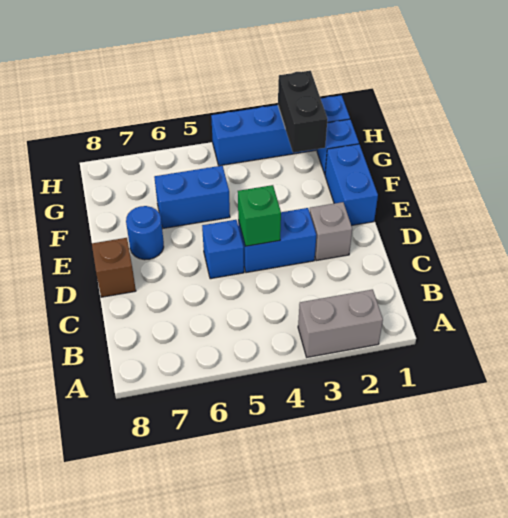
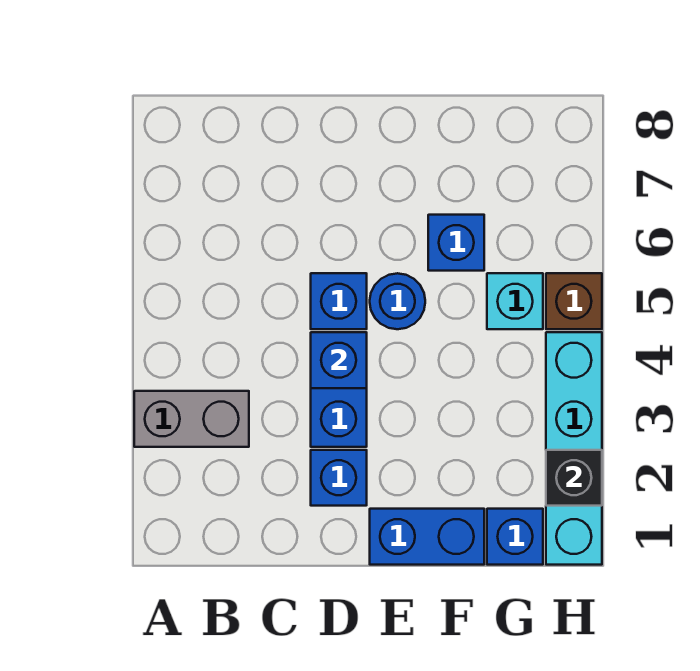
grey 1x2 brick [298,289,383,357] -> grey 1x2 brick turned to [134,391,249,447]
grey 1x1 brick [310,202,352,261] -> blue 1x1 brick [311,450,367,506]
green 1x1 brick [238,185,281,246] -> blue 1x1 brick [311,332,367,388]
brown 1x1 brick [92,238,136,297] -> brown 1x1 brick moved to [546,273,602,329]
blue 1x1 round brick [126,206,164,260] -> blue 1x1 round brick moved to [370,273,425,329]
blue 1x2 brick [154,166,230,228] -> blue 1x1 brick [428,215,484,271]
black 1x2 brick [278,71,327,153] -> black 1x1 brick [546,450,602,506]
none -> cyan 1x1 brick [487,273,543,329]
blue 1x4 brick [211,95,350,166] -> cyan 1x4 brick [546,332,602,565]

